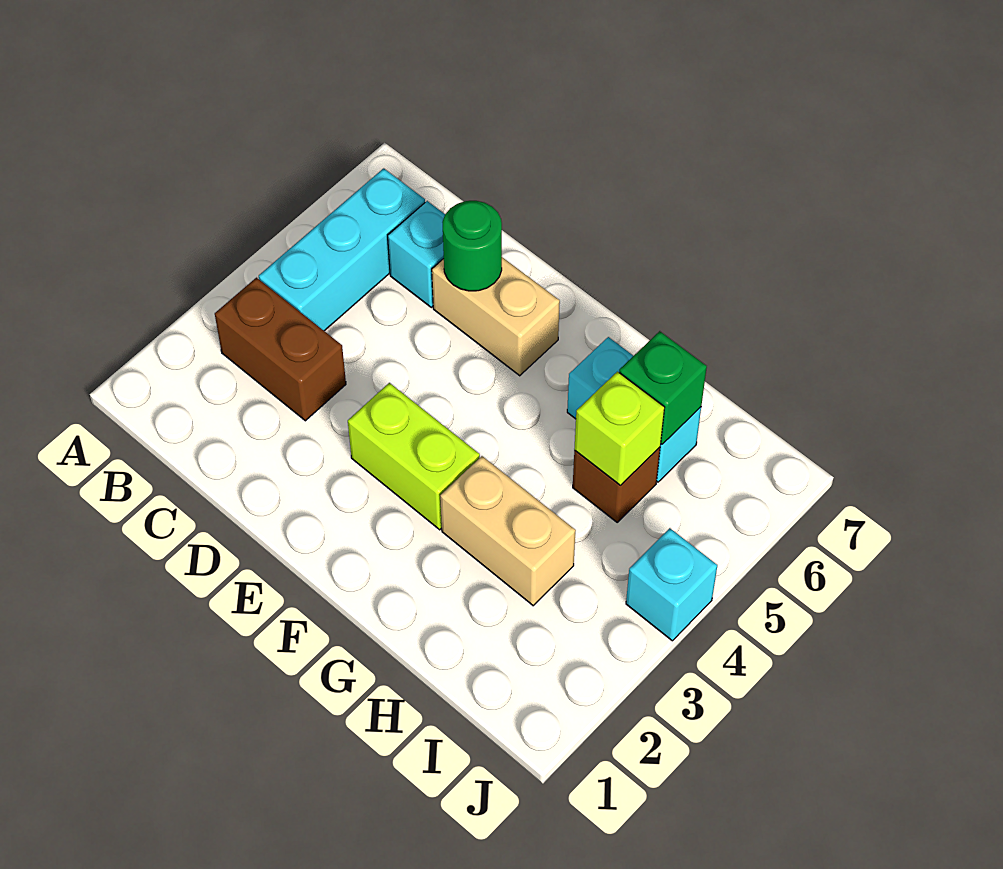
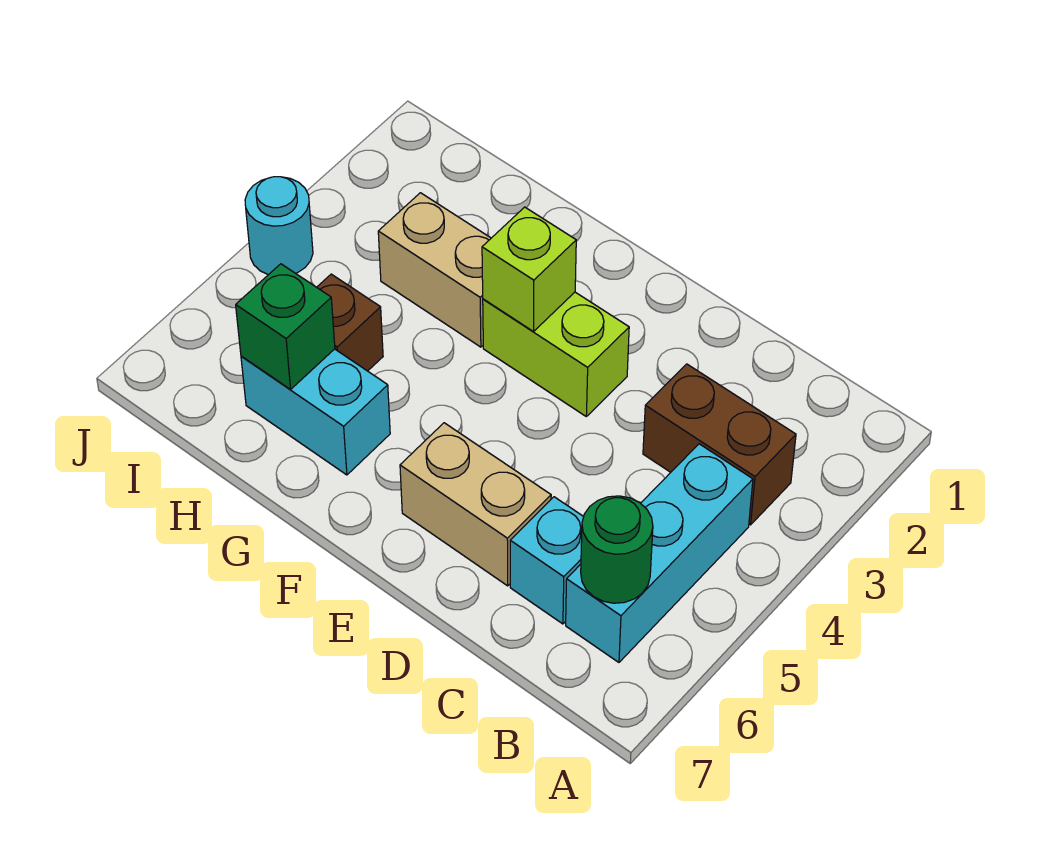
green 1x1 round brick [442,201,502,291] -> green 1x1 round brick moved to [581,496,653,603]
lime 1x1 brick [574,372,665,485] -> lime 1x1 brick moved to [482,207,576,331]
cyan 1x1 brick [626,528,717,641] -> cyan 1x1 round brick [245,177,313,275]

